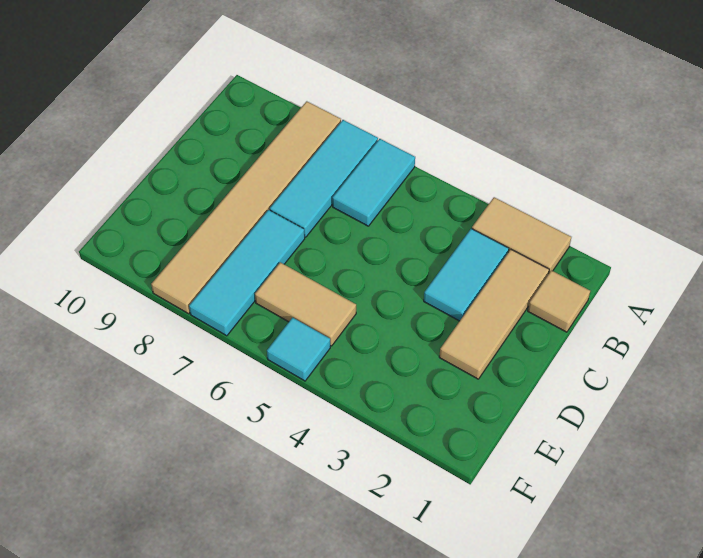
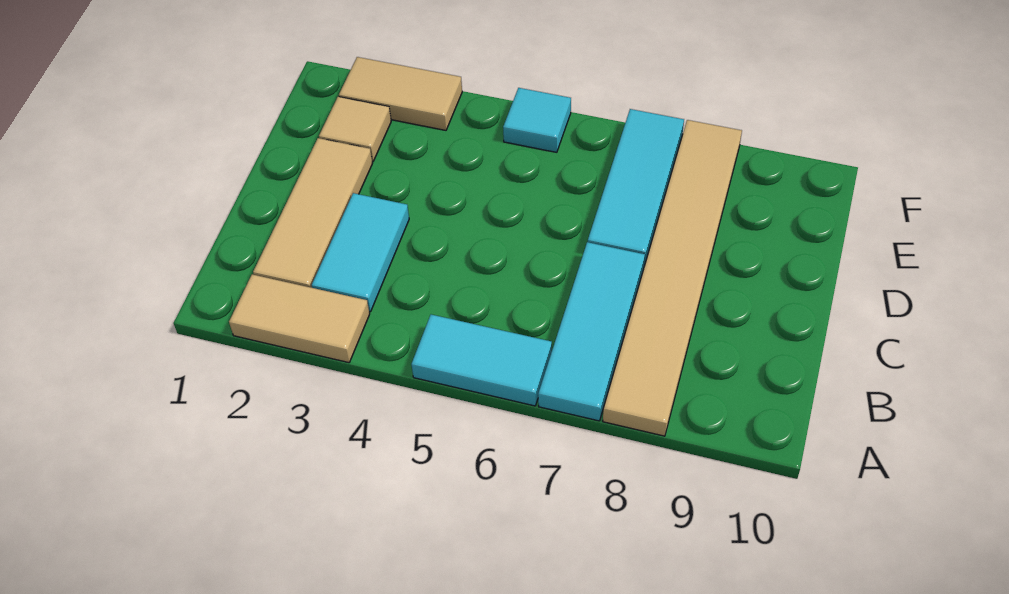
cyan 1x2 tile [332,139,415,226] -> cyan 1x2 tile turned to [411,315,552,406]
tan 1x1 tile [528,270,590,332] -> tan 1x1 tile moved to [319,97,391,161]
tan 1x2 tile [255,262,356,346] -> tan 1x2 tile moved to [339,57,462,130]

